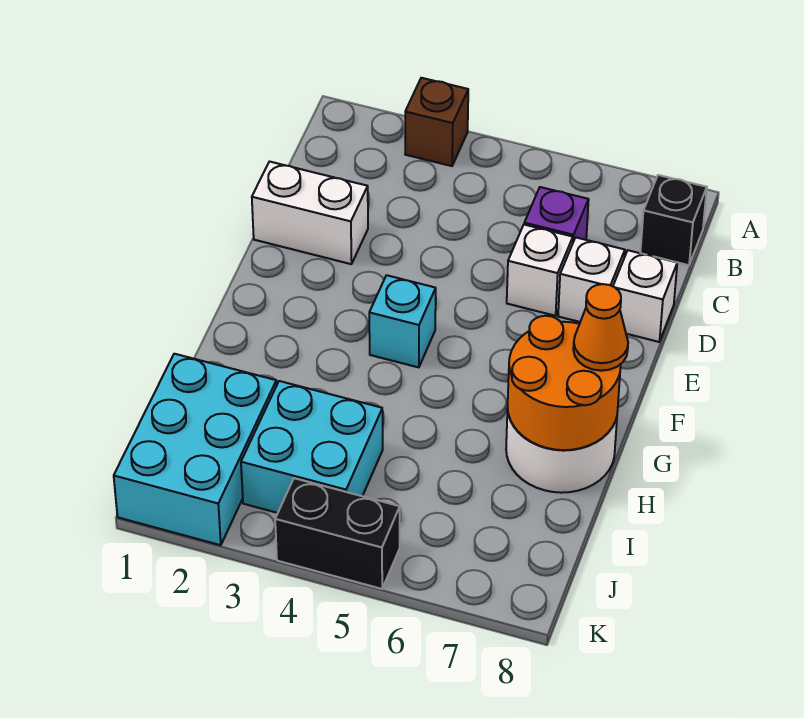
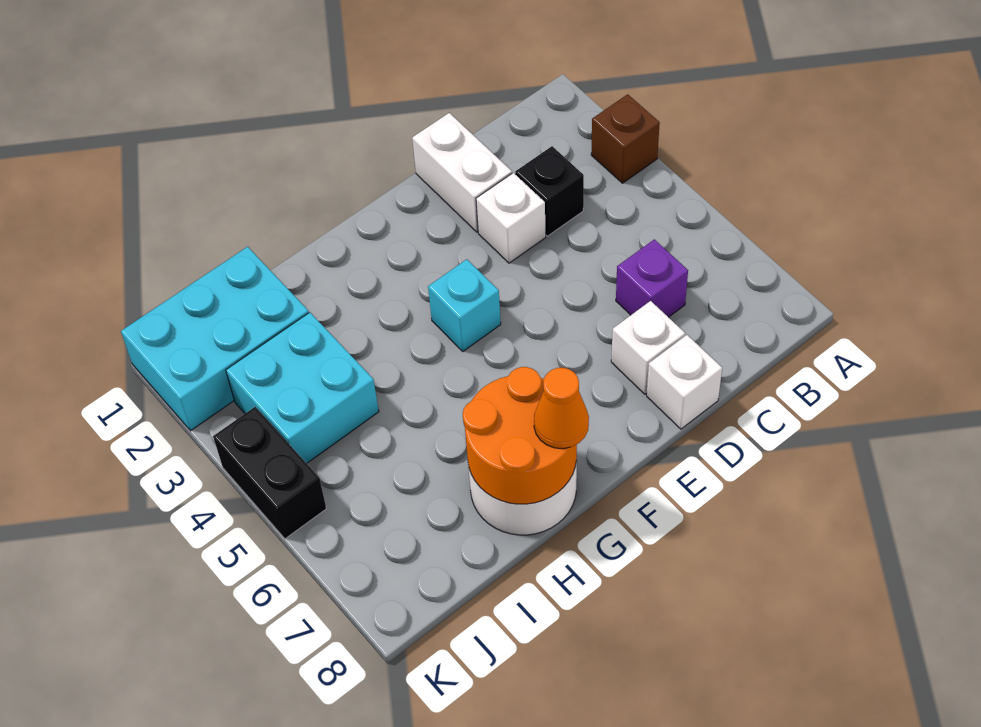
black 1x1 brick [640,175,707,265] -> black 1x1 brick moved to [515,146,584,236]
white 1x1 brick [507,225,573,316] -> white 1x1 brick moved to [476,173,546,263]

